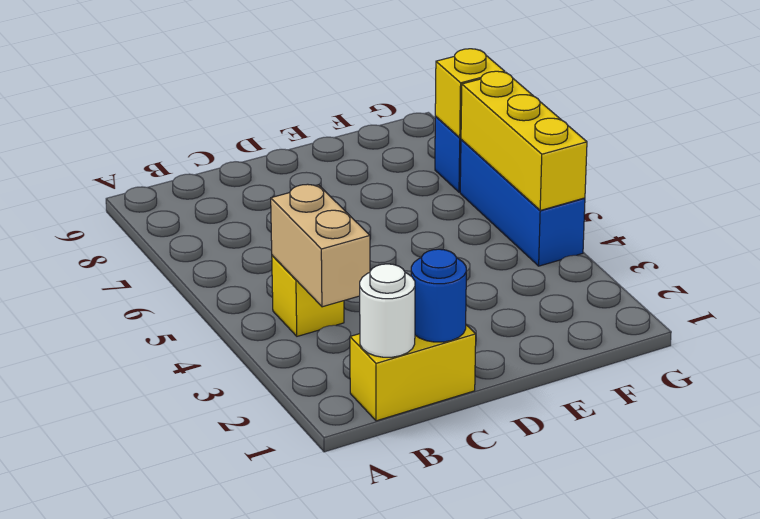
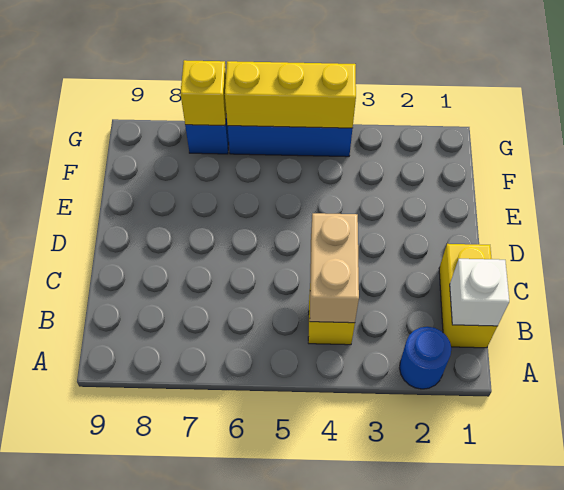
white 1x1 round brick [360,264,415,357] -> white 1x1 brick [450,259,509,326]
tan 1x2 brick [271,184,370,307] -> tan 1x2 brick turned to [310,213,359,323]
blue 1x1 round brick [411,249,466,342] -> blue 1x1 round brick moved to [400,327,451,389]

